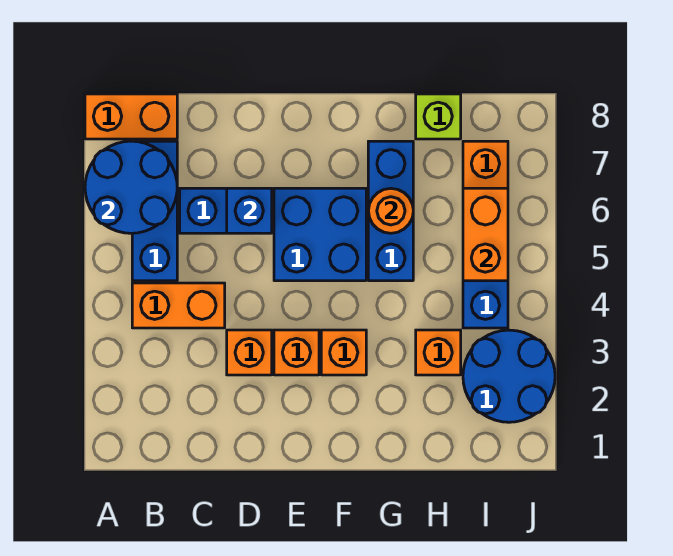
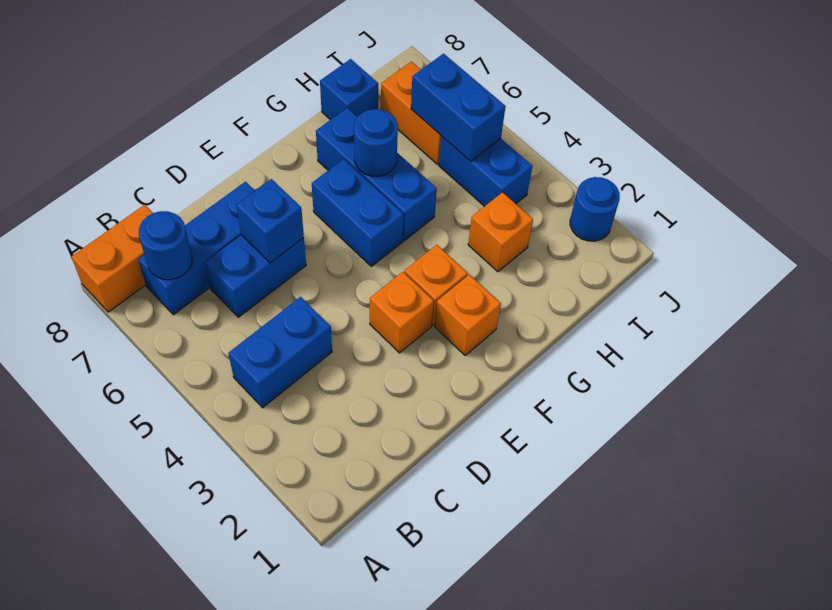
blue 2x2 round brick [85,141,177,233] -> blue 1x1 round brick [139,211,192,280]
orange 1x2 brick [132,283,225,328] -> blue 1x2 brick [229,297,332,408]
blue 1x3 brick [132,141,177,281] -> blue 1x3 brick turned to [138,182,255,315]
orange 1x1 brick [227,330,272,375] -> orange 1x1 brick moved to [435,274,501,356]
blue 2x2 brick [274,188,366,281] -> blue 1x2 brick [312,159,404,266]
orange 1x1 round brick [368,189,413,233] -> blue 1x1 round brick [354,109,398,176]
lime 1x1 brick [416,94,461,139] -> blue 1x1 brick [320,59,378,120]
blue 2x2 round brick [463,330,555,422] -> blue 1x1 round brick [570,177,620,241]
orange 1x2 brick [463,188,508,281] -> blue 1x2 brick [411,54,506,161]

